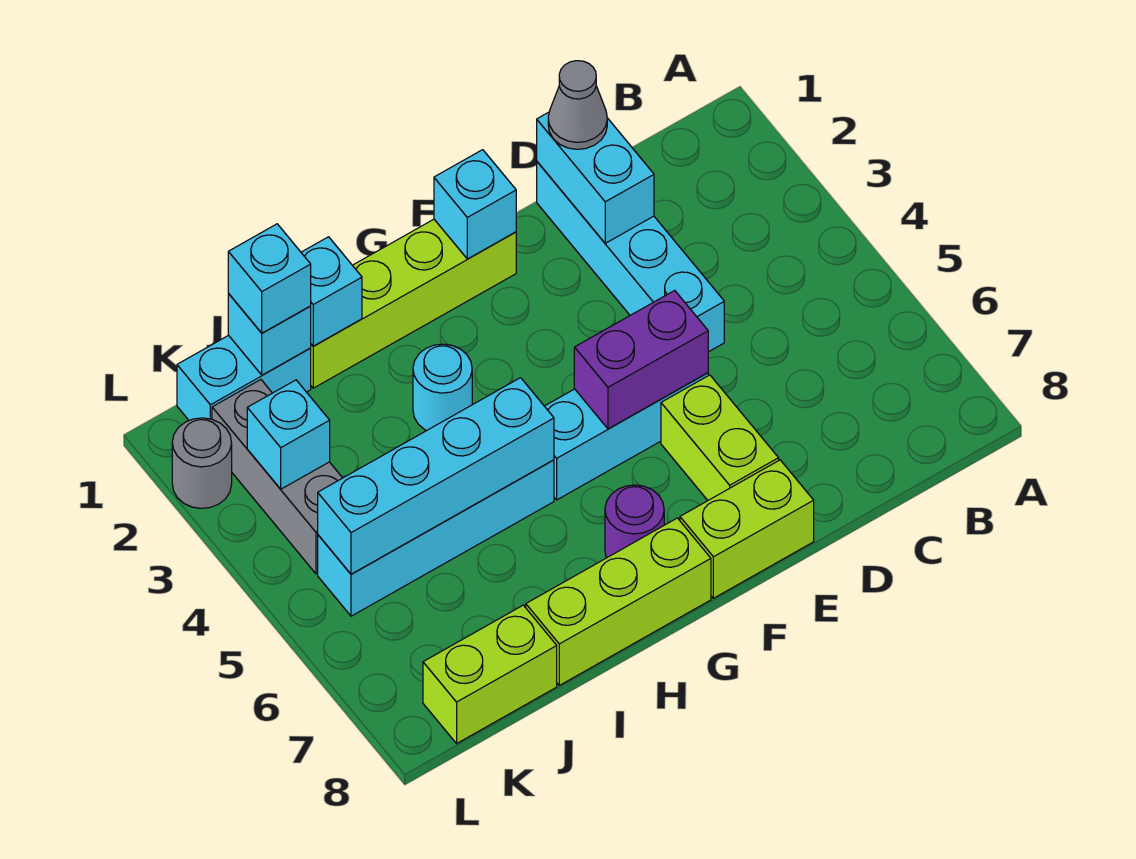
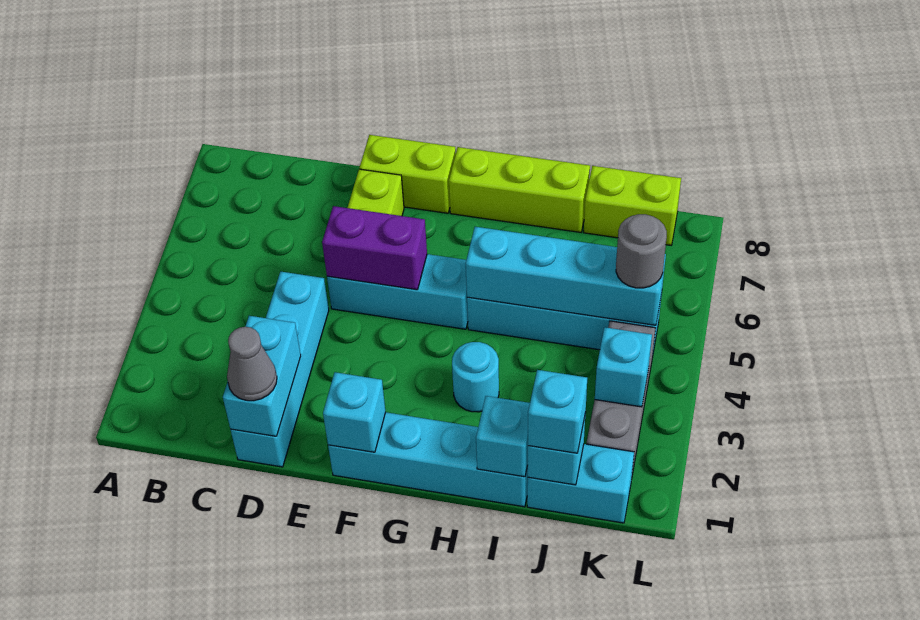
lime 1x4 brick [311,219,516,388] -> cyan 1x4 brick [328,412,528,507]
purple 1x1 round brick [605,485,664,558] -> none
grey 1x1 round brick [172,418,232,508] -> grey 1x1 round brick moved to [616,214,667,288]

